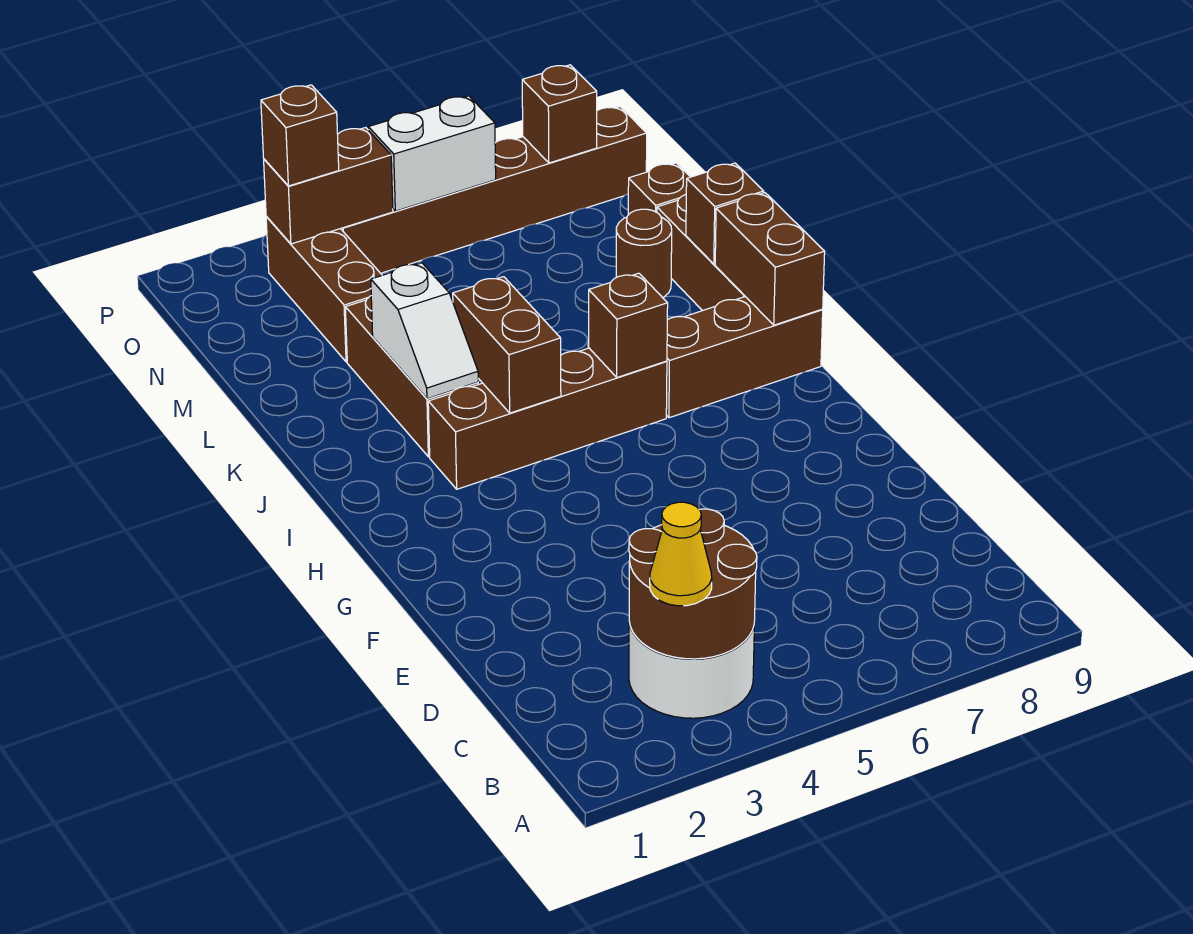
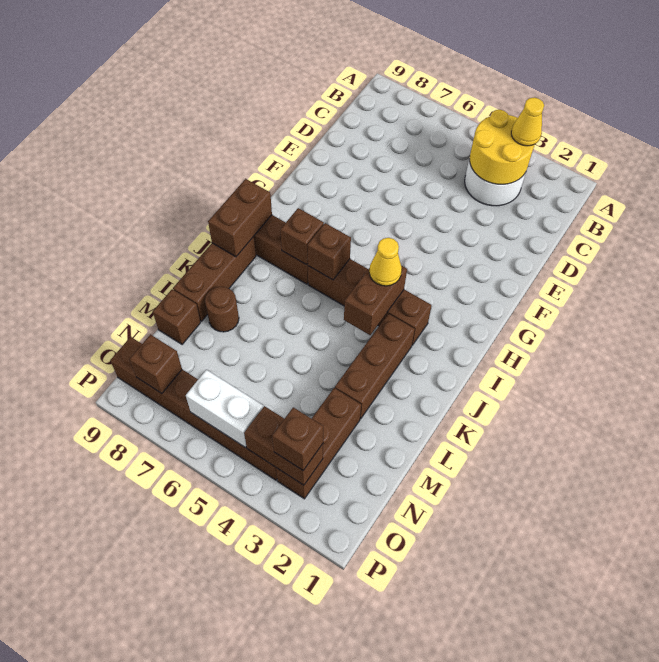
brown 2x2 round brick [629,509,757,659] -> yellow 2x2 round brick [470,110,535,184]
none -> yellow 1x1 cone [369,238,402,286]
white 1x2 slope [371,263,478,399] -> none
brown 1x1 brick [686,163,764,264] -> brown 1x1 brick moved to [280,208,324,265]

